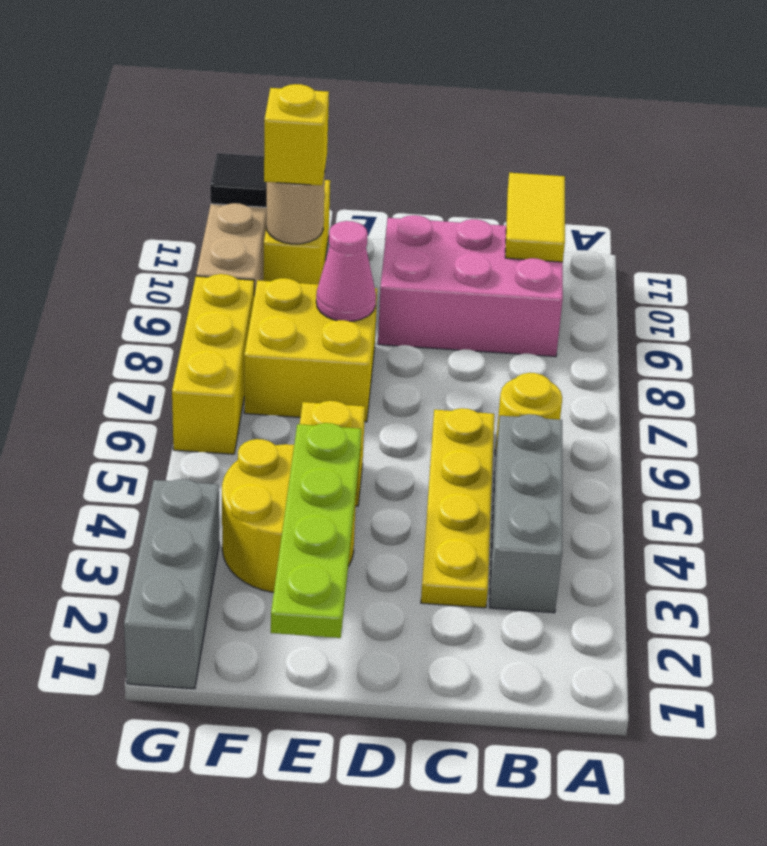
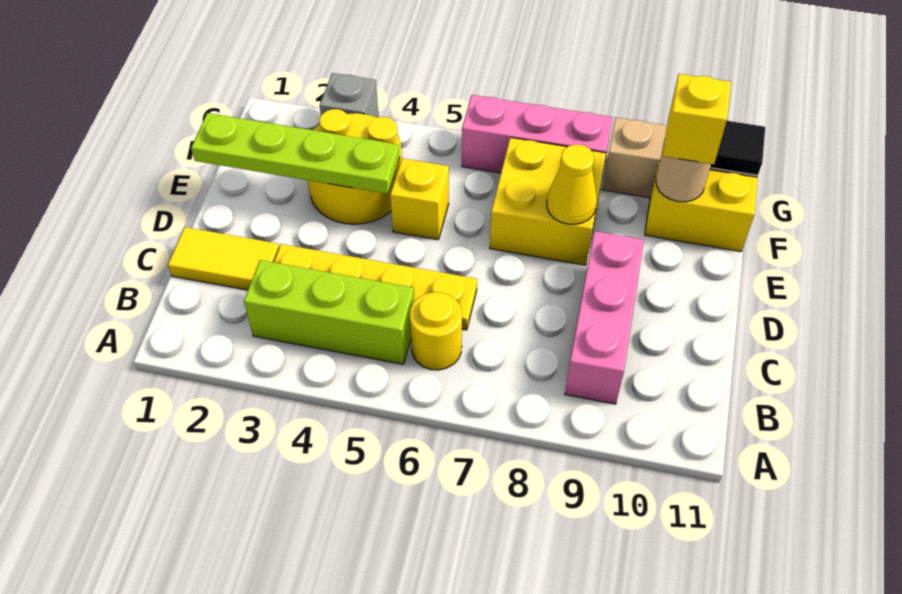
grey 1x3 brick [489,414,562,613] -> lime 1x3 brick [244,260,414,364]
pink 2x3 brick [378,215,563,357] -> pink 1x3 brick [565,231,644,404]
yellow 1x2 tile [505,173,565,262] -> yellow 1x2 tile moved to [168,227,279,290]
pink 1x1 cone [316,221,376,321] -> yellow 1x1 cone [547,145,597,224]
grey 1x3 brick [124,479,219,689] -> grey 1x1 brick [320,73,379,118]
yellow 1x3 brick [172,274,254,454] -> pink 1x3 brick [462,95,613,176]

